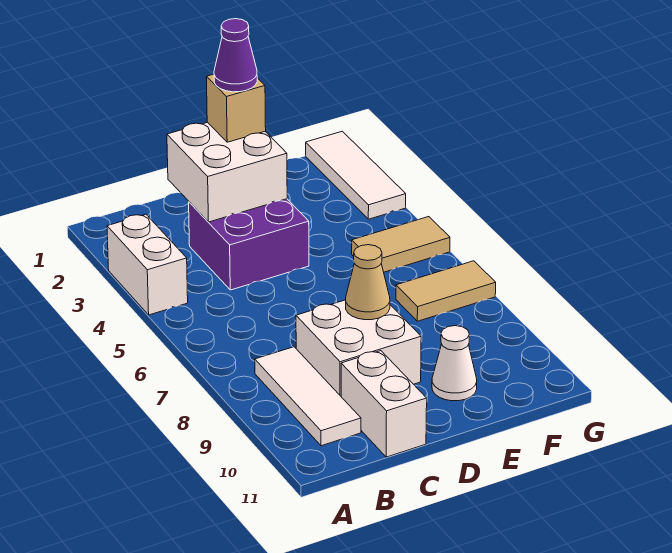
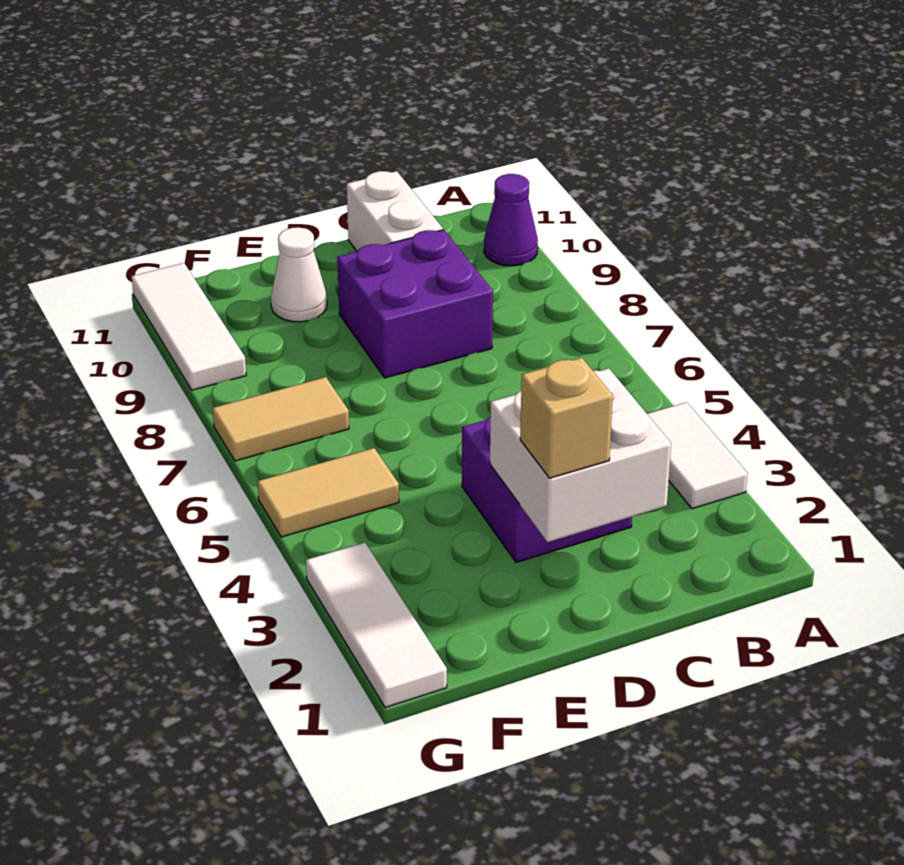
white 1x2 brick [107,214,188,315] -> white 1x2 tile [647,402,748,509]
white 1x3 tile [255,347,361,446] -> white 1x3 tile moved to [132,263,246,390]
white 2x2 brick [296,300,421,396] -> purple 2x2 brick [337,230,493,378]
purple 1x1 cone [214,19,257,92] -> purple 1x1 cone moved to [484,174,538,266]
tan 1x1 cone [346,245,390,320] -> none

